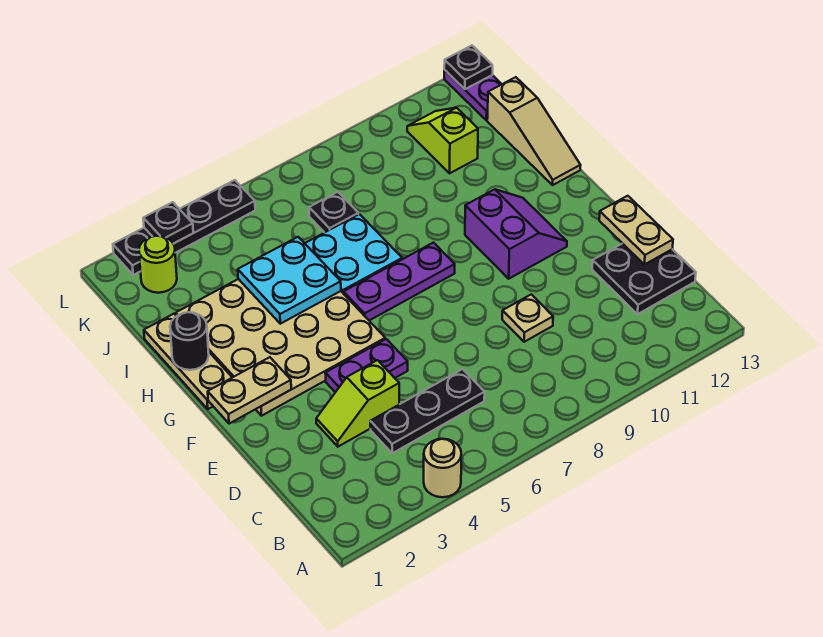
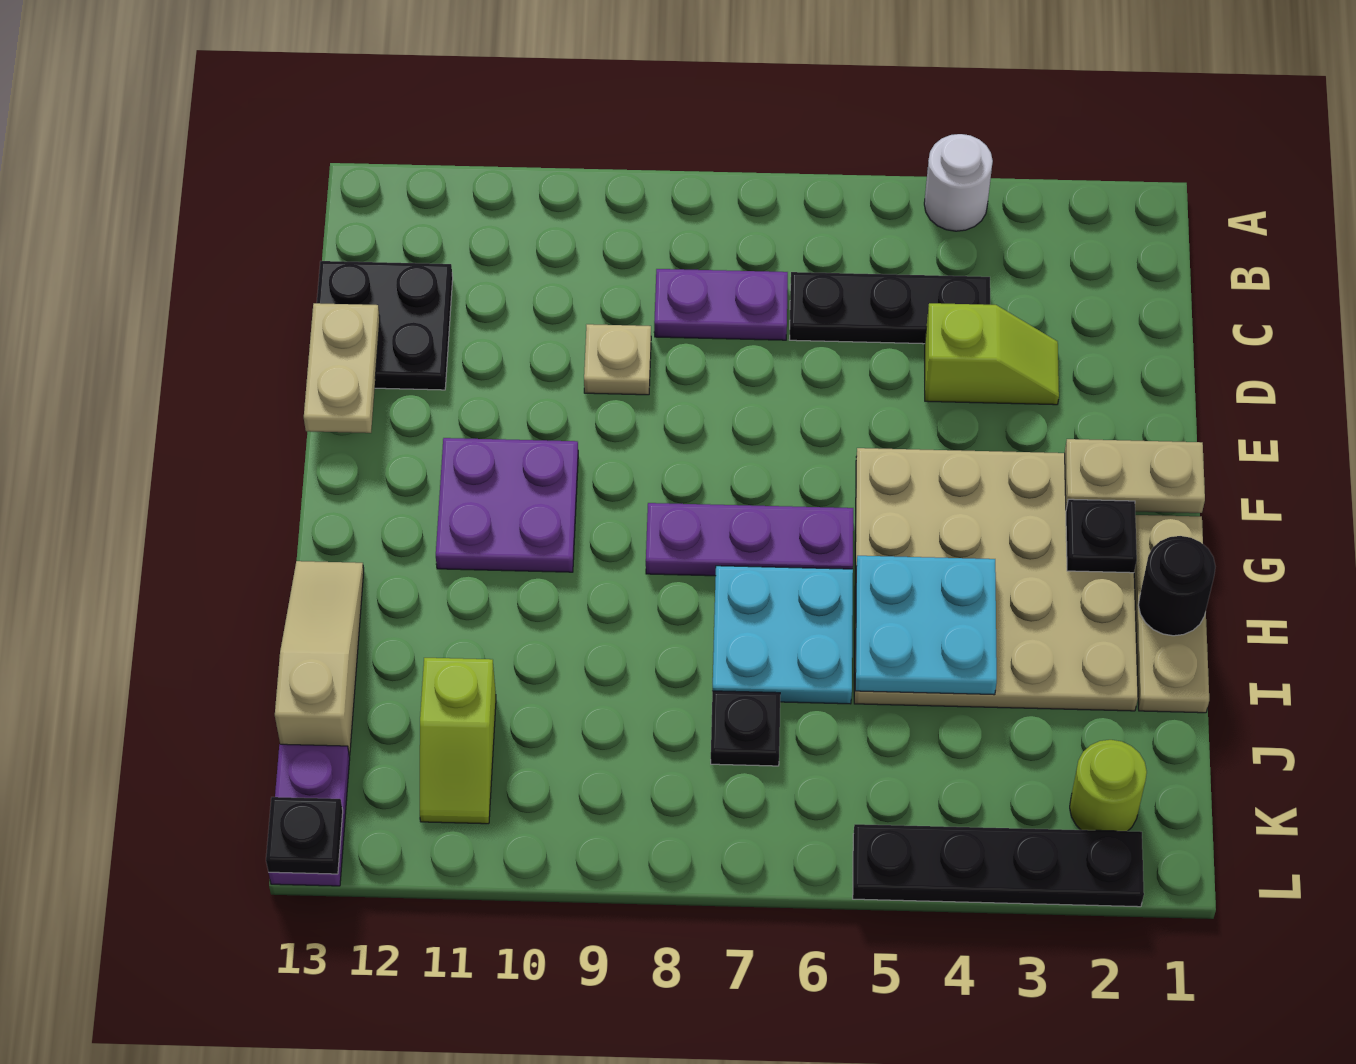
tan 1x1 round brick [424,439,461,497] -> white 1x1 round brick [924,134,993,231]
purple 1x2 plate [325,339,408,392] -> purple 1x2 plate moved to [654,269,788,340]
purple 2x2 slope [465,189,567,279] -> purple 2x2 plate [436,438,578,572]
black 1x1 plate [143,202,193,244] -> black 1x1 plate moved to [1066,499,1137,573]

